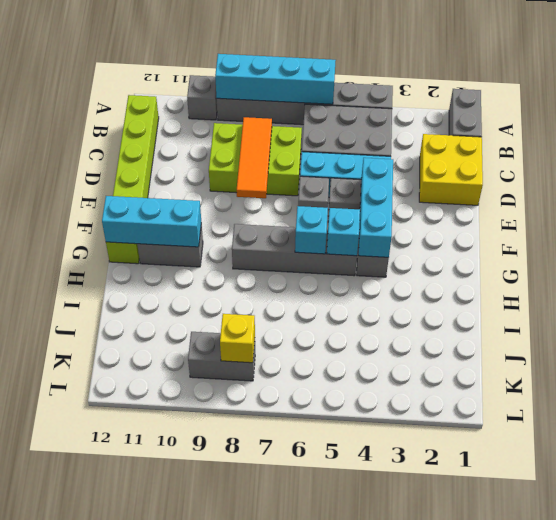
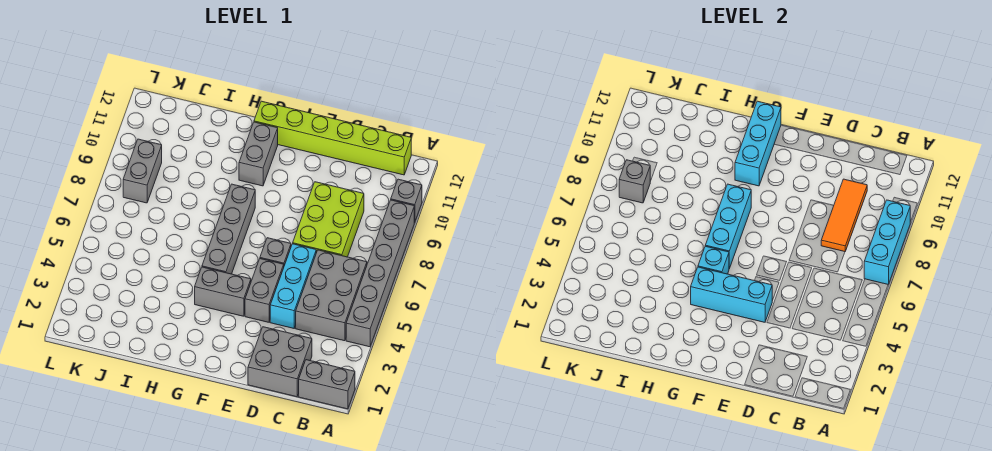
cyan 1x4 brick [215,54,336,104] -> cyan 1x3 brick [864,200,910,284]
yellow 2x2 brick [419,134,483,205] -> grey 2x2 brick [248,327,312,397]
orange 1x3 tile [237,117,272,198] -> orange 1x3 tile turned to [821,179,867,252]
cyan 1x1 brick [295,206,328,254] -> cyan 1x3 brick [705,184,751,269]
yellow 1x1 brick [220,314,255,363] -> grey 1x1 brick [619,160,650,203]

